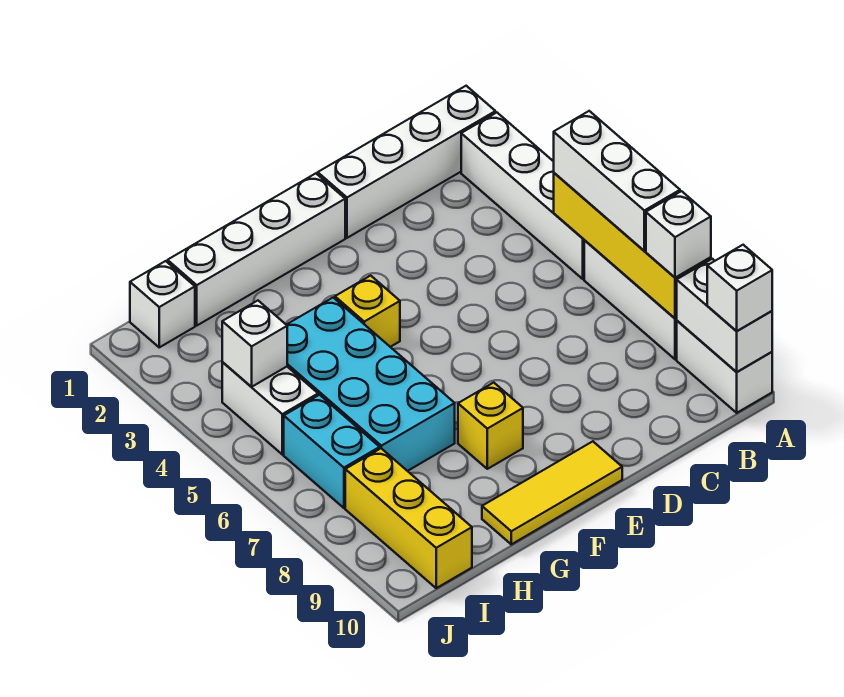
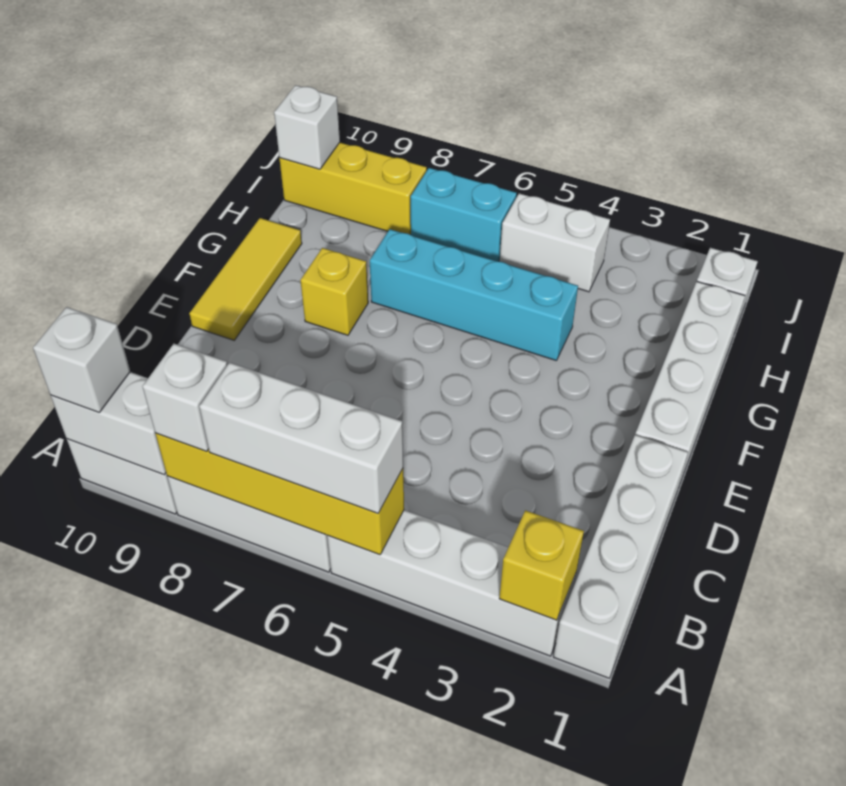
yellow 1x1 brick [335,276,400,347] -> yellow 1x1 brick moved to [499,510,584,620]
cyan 2x4 brick [287,298,455,471] -> cyan 1x4 brick [370,229,578,361]
white 1x1 brick [222,301,287,387] -> white 1x1 brick moved to [274,85,340,169]

